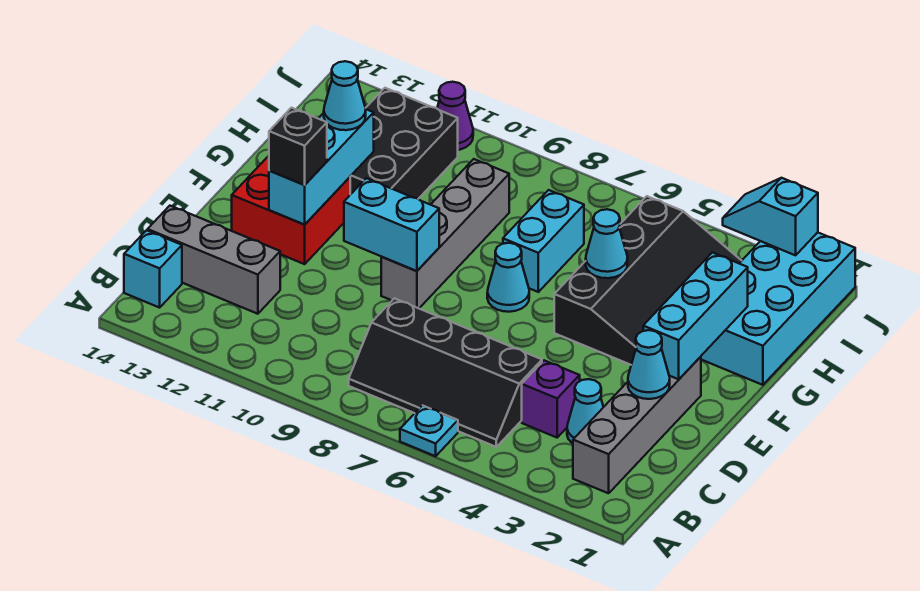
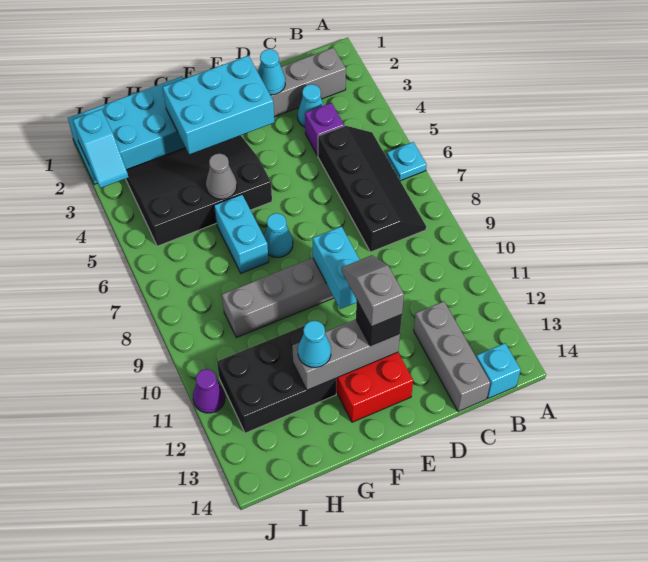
cyan 1x3 brick [643,253,748,379] -> cyan 2x3 brick [163,56,274,155]
none -> grey 1x2 slope [342,255,404,327]
cyan 1x3 brick [269,109,374,225] -> grey 1x3 brick [292,319,400,390]
cyan 1x1 cone [586,209,628,278] -> grey 1x1 cone [206,154,237,199]
cyan 1x2 brick [503,190,584,292] -> cyan 1x2 brick turned to [214,194,269,273]

